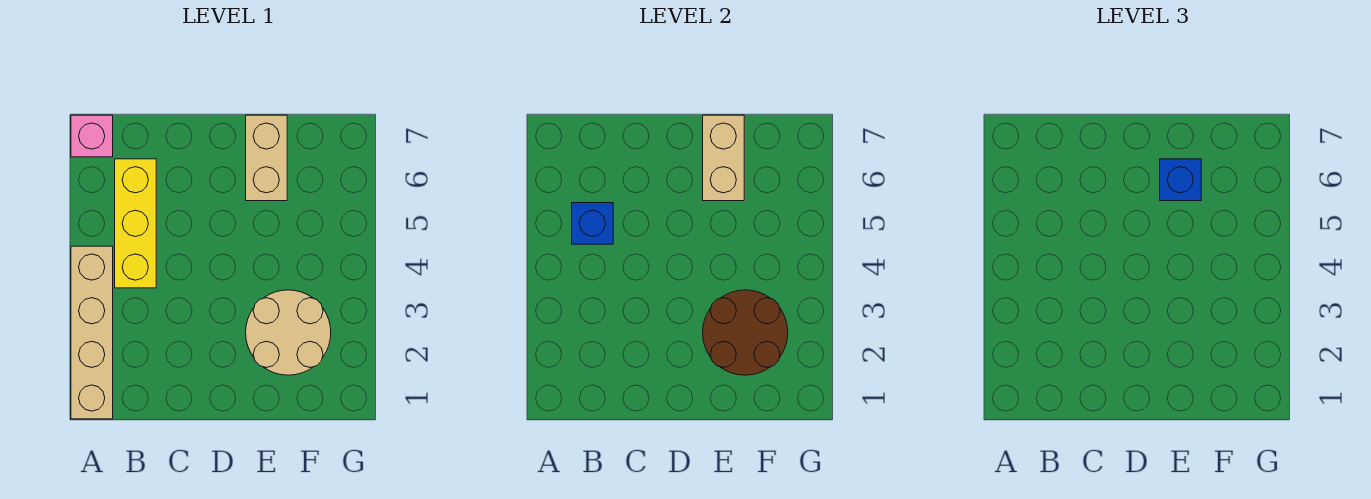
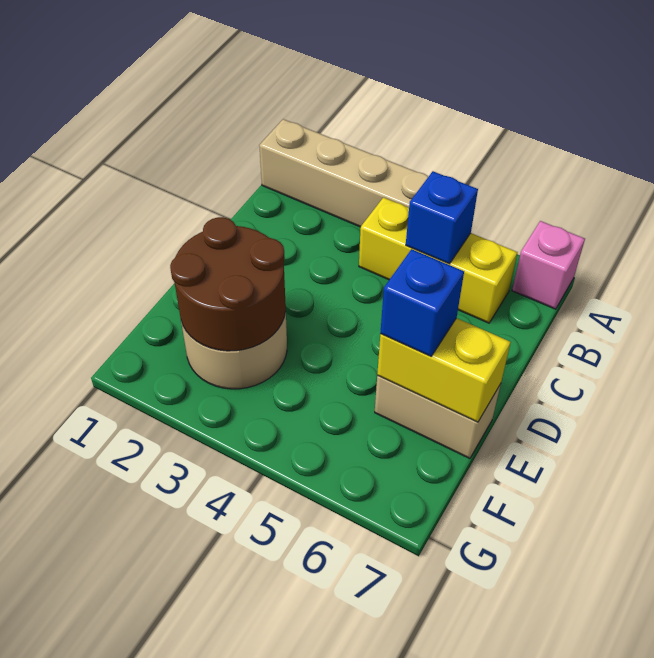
tan 1x2 brick [703,115,744,201] -> yellow 1x2 brick [377,318,511,422]

